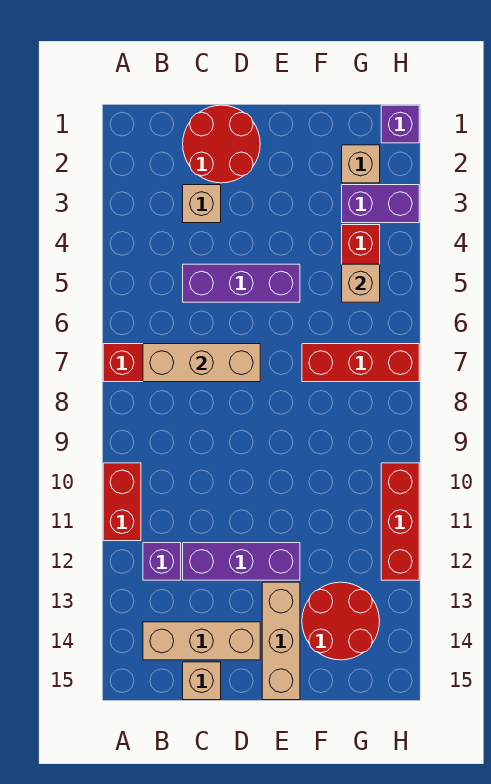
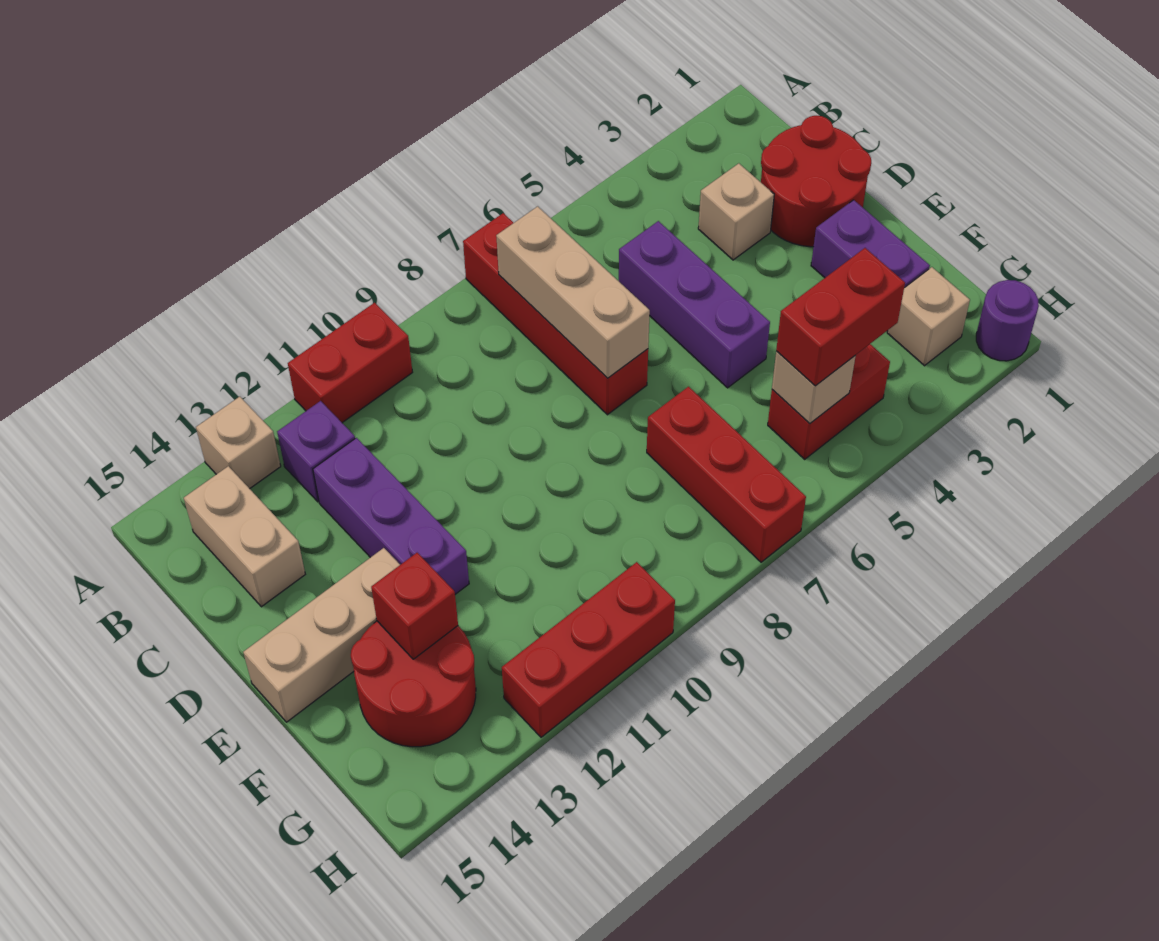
tan 1x3 brick [143,622,260,660] -> tan 1x2 brick [184,466,305,607]
tan 1x1 brick [183,662,221,700] -> tan 1x1 brick moved to [196,397,281,489]
none -> red 1x1 brick [371,553,458,659]
purple 1x2 brick [342,185,419,223] -> purple 1x2 brick moved to [811,200,930,288]
none -> red 1x2 brick [776,248,905,386]
purple 1x1 brick [381,105,419,143] -> purple 1x1 round brick [976,280,1039,361]

